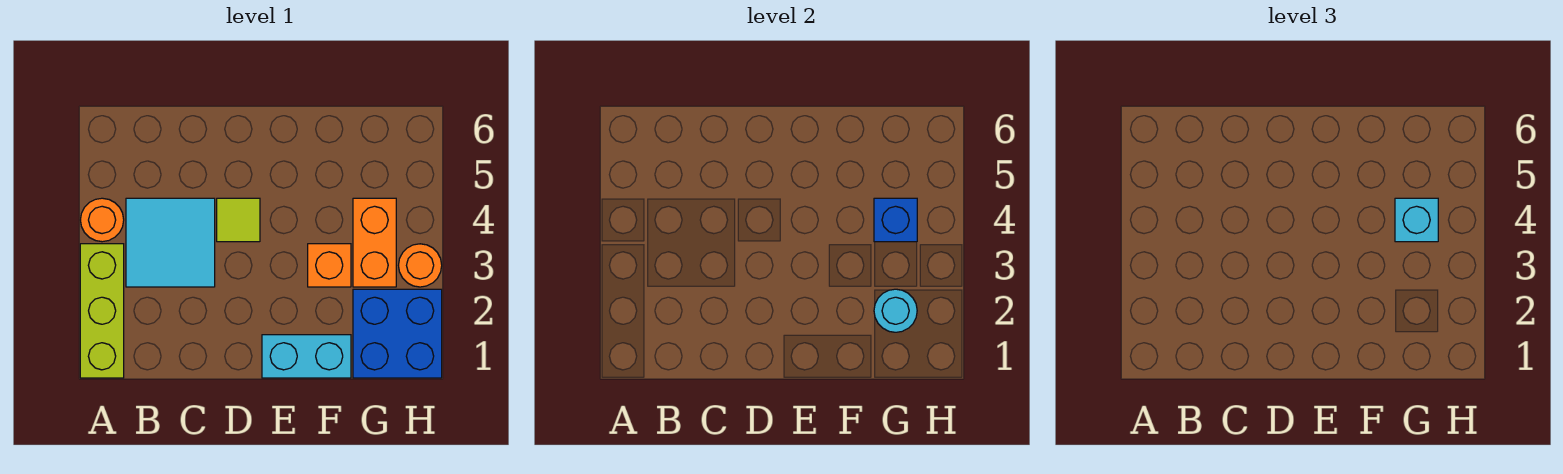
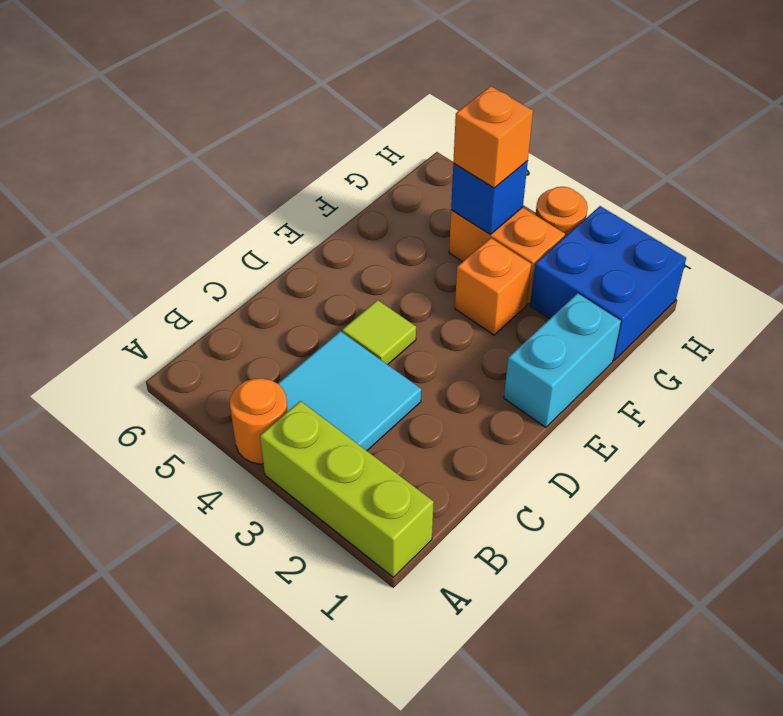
cyan 1x1 round brick [874,289,917,332] -> none
cyan 1x1 brick [1395,198,1438,242] -> orange 1x1 brick [453,86,533,188]

